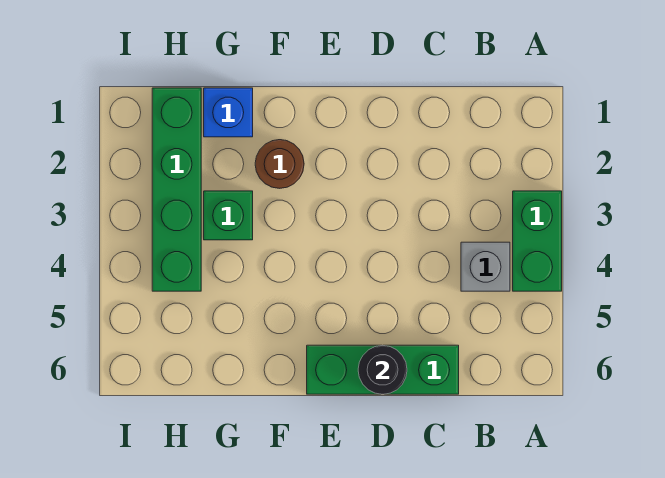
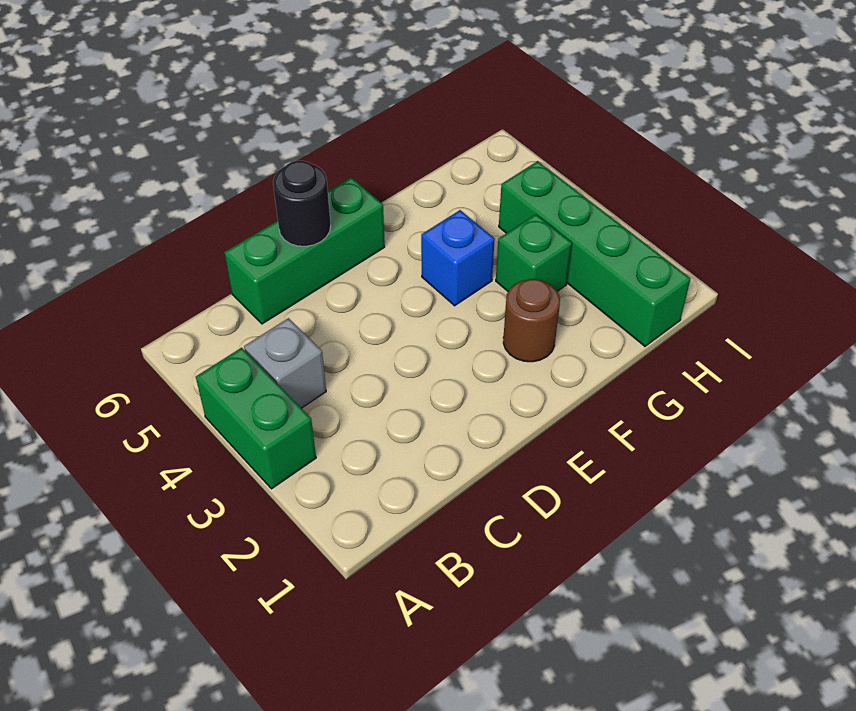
blue 1x1 brick [204,88,253,137] -> blue 1x1 brick moved to [421,210,495,306]

